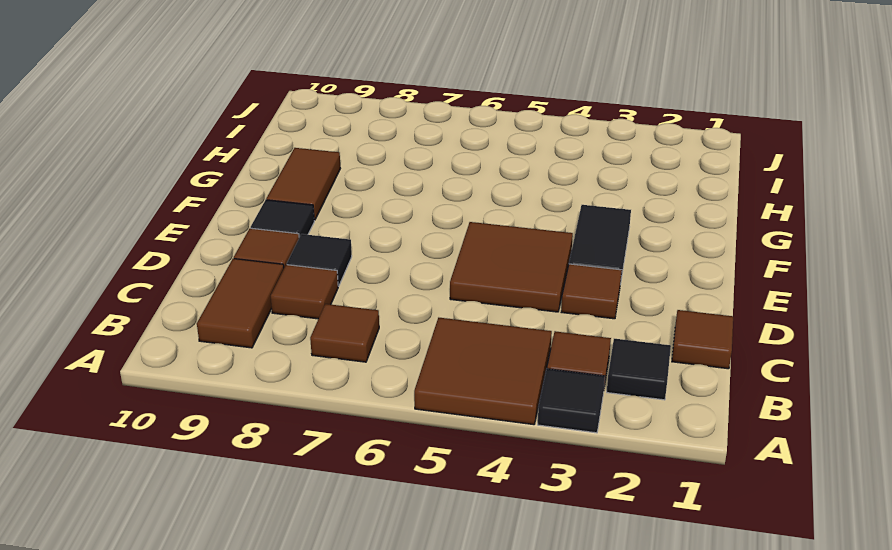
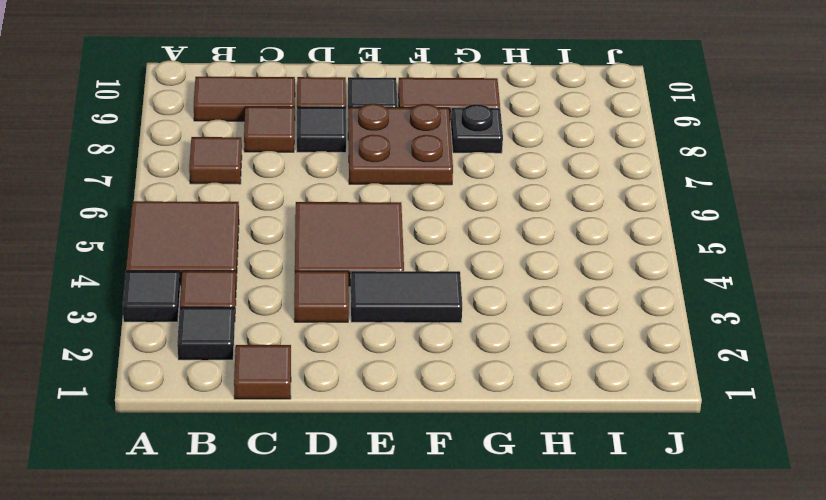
none -> brown 2x2 plate [348,104,453,185]
none -> black 1x1 plate [451,104,503,153]

